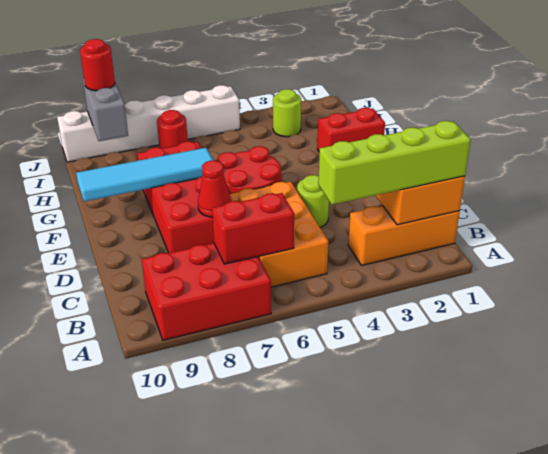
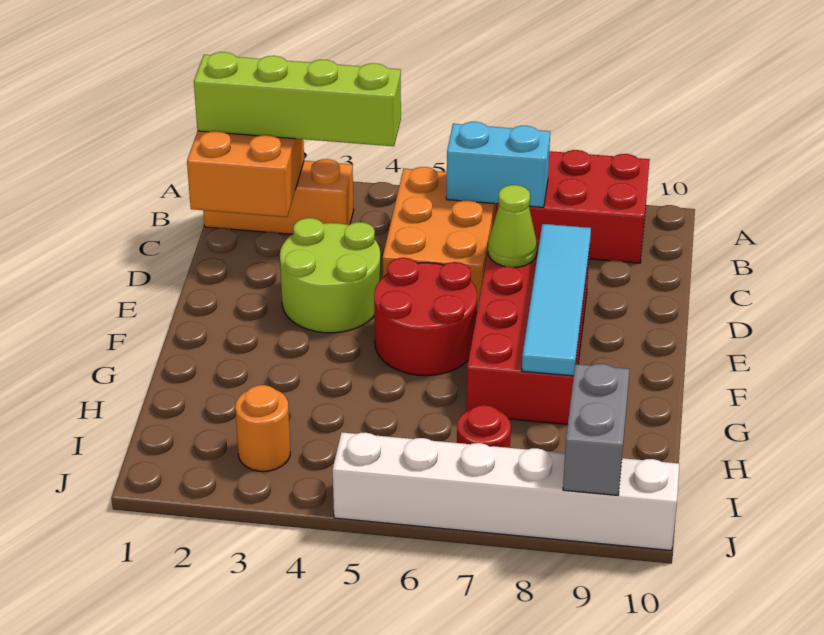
red 1x2 brick [212,193,294,264] -> cyan 1x2 brick [446,122,550,207]
lime 1x1 round brick [297,175,329,227] -> lime 2x2 round brick [280,218,381,333]
red 1x1 cone [198,161,231,217] -> lime 1x1 cone [488,185,537,267]
cyan 1x4 tile [76,148,213,201] -> cyan 1x4 tile turned to [522,224,591,376]
red 1x2 brick [317,108,385,151] -> none
lime 1x1 round brick [273,89,301,137] -> orange 1x1 round brick [235,385,290,471]
red 1x1 round brick [80,39,115,91] -> none

